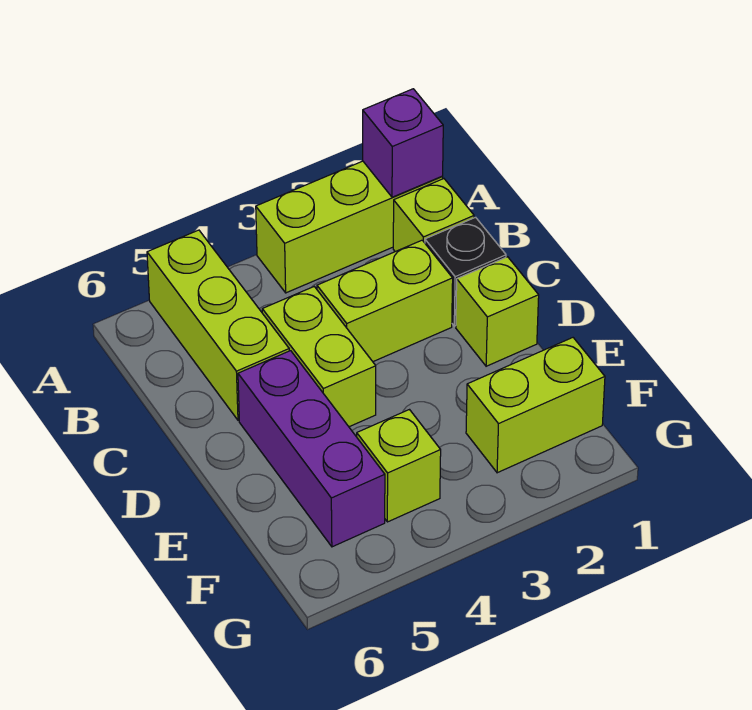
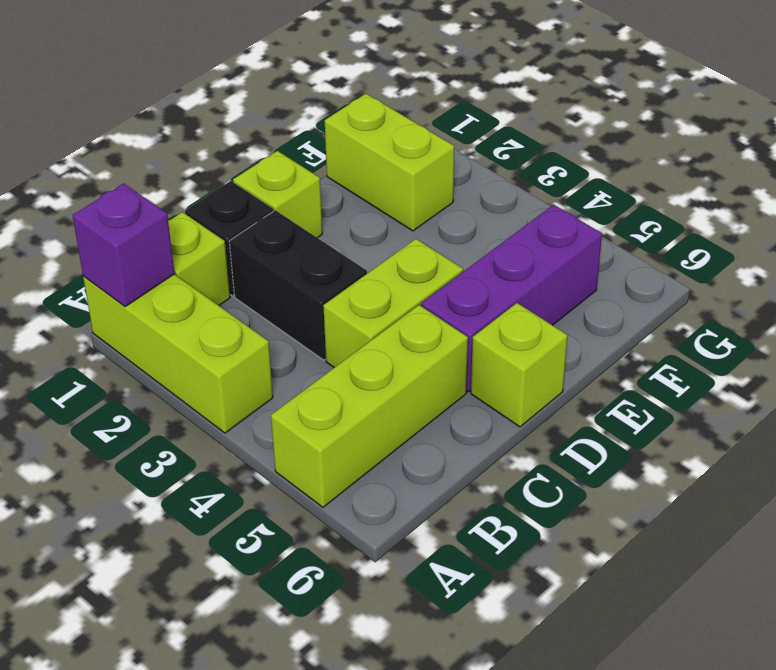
lime 1x2 brick [317,240,453,362] -> black 1x2 brick [229,210,367,360]
lime 1x1 brick [357,410,441,522] -> lime 1x1 brick moved to [471,303,568,427]

